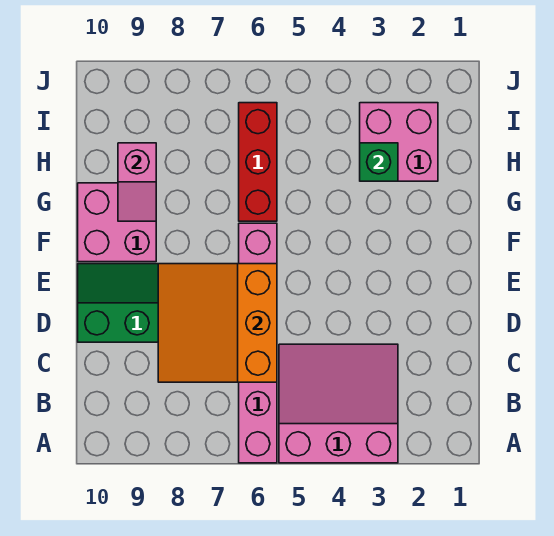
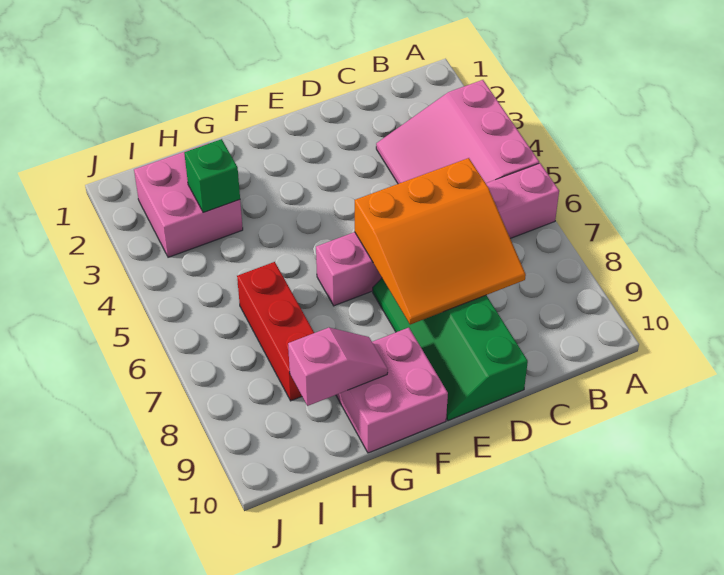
red 1x3 brick [239,103,277,221] -> red 1x3 brick turned to [237,262,314,401]

